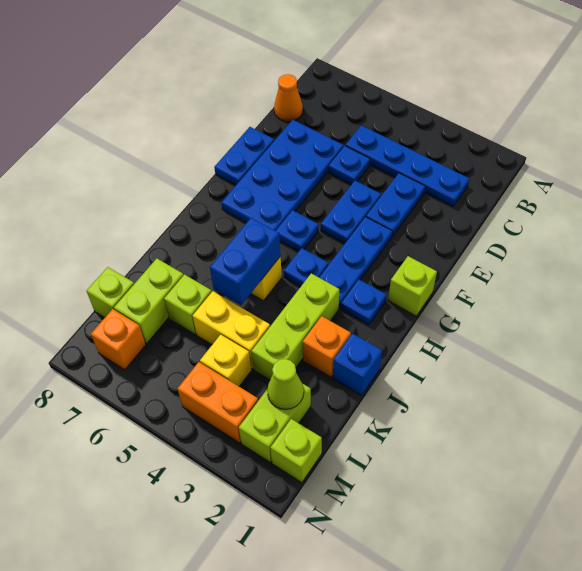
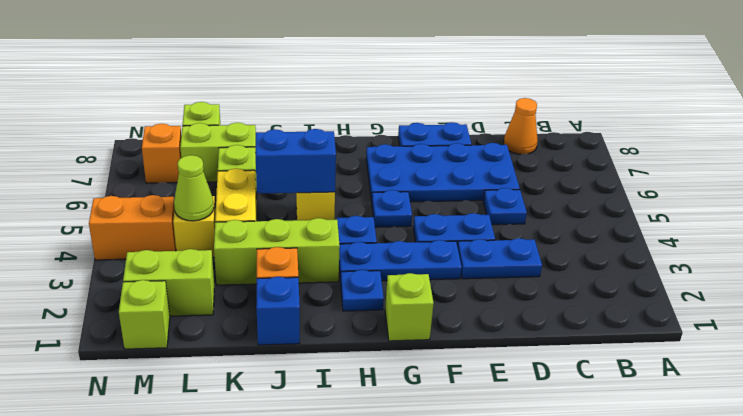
blue 1x4 plate [346,125,469,206] -> none
lime 1x1 cone [267,359,304,409] -> lime 1x1 cone moved to [174,155,214,221]
orange 1x2 brick [177,362,258,443] -> orange 1x2 brick turned to [89,195,176,260]

